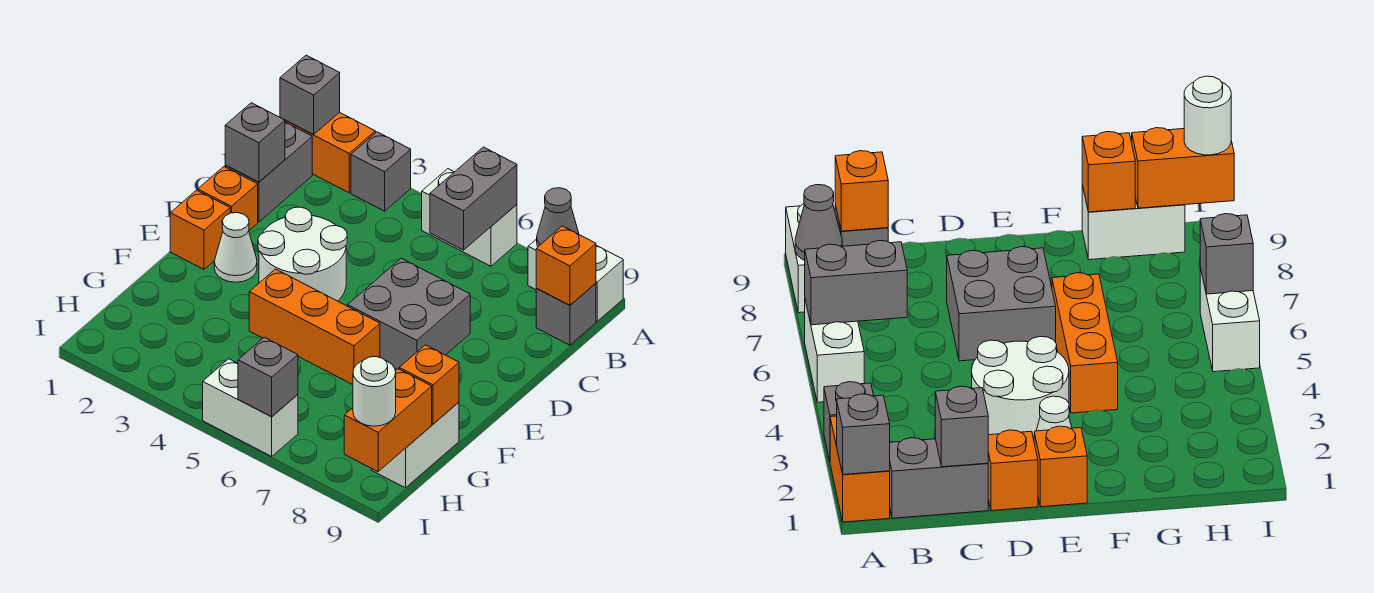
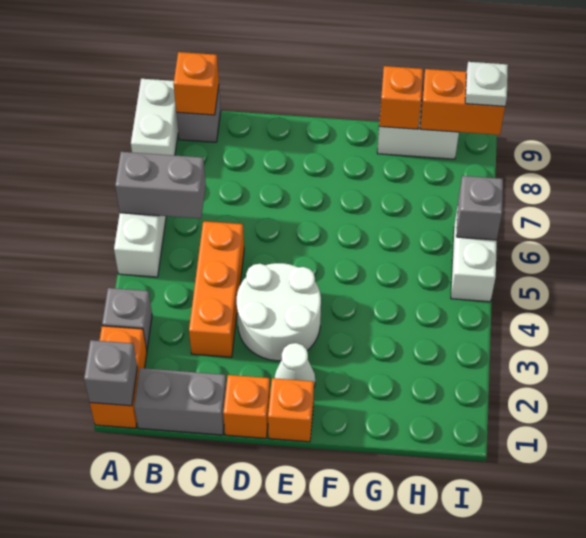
grey 1x1 cone [537,188,579,247] -> none
grey 1x1 brick [225,103,285,182] -> none
grey 2x2 brick [348,258,470,369] -> none
orange 1x3 brick [249,269,380,385] -> orange 1x3 brick moved to [189,221,244,357]
white 1x1 round brick [353,357,396,426] -> white 1x1 plate [465,62,508,106]

